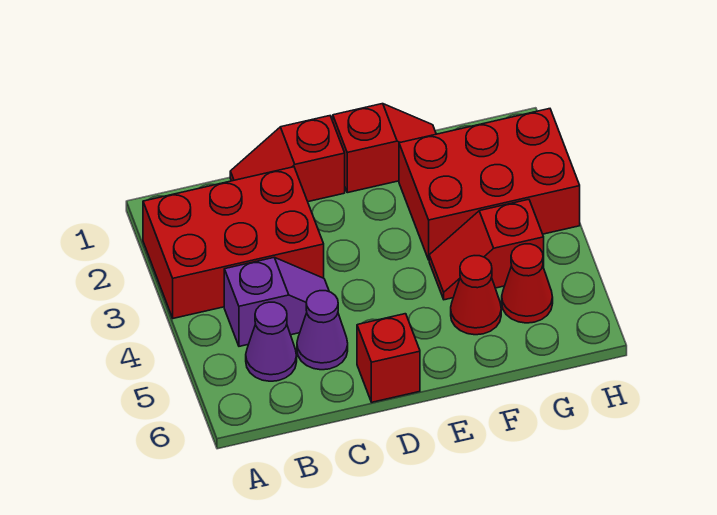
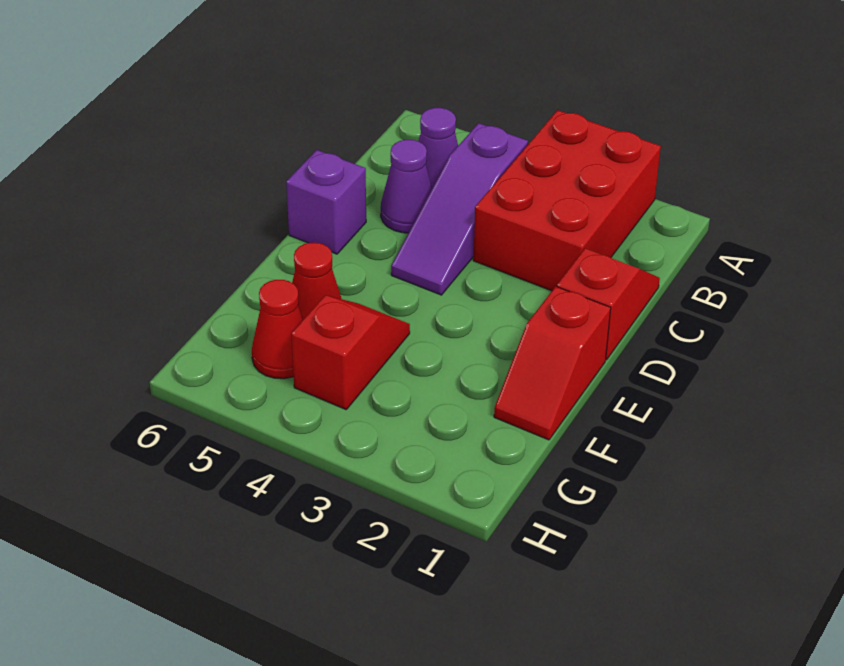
purple 1x2 slope [224,257,329,346] -> purple 1x3 slope [391,123,528,295]
red 1x1 brick [357,314,420,402] -> purple 1x1 brick [286,150,366,254]
red 2x3 brick [399,109,580,260] -> none

